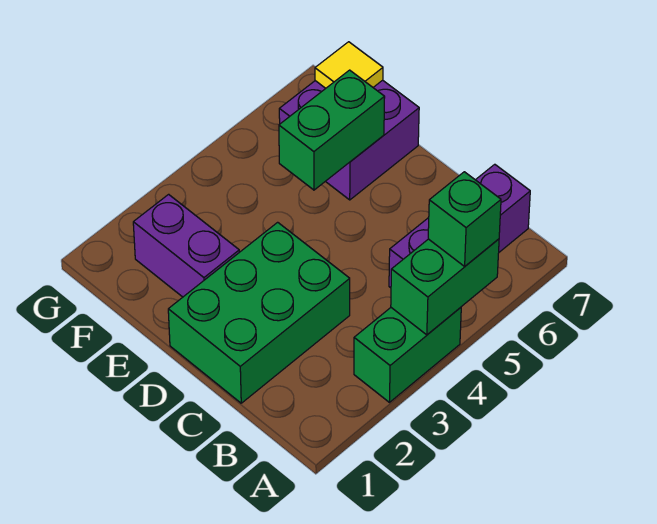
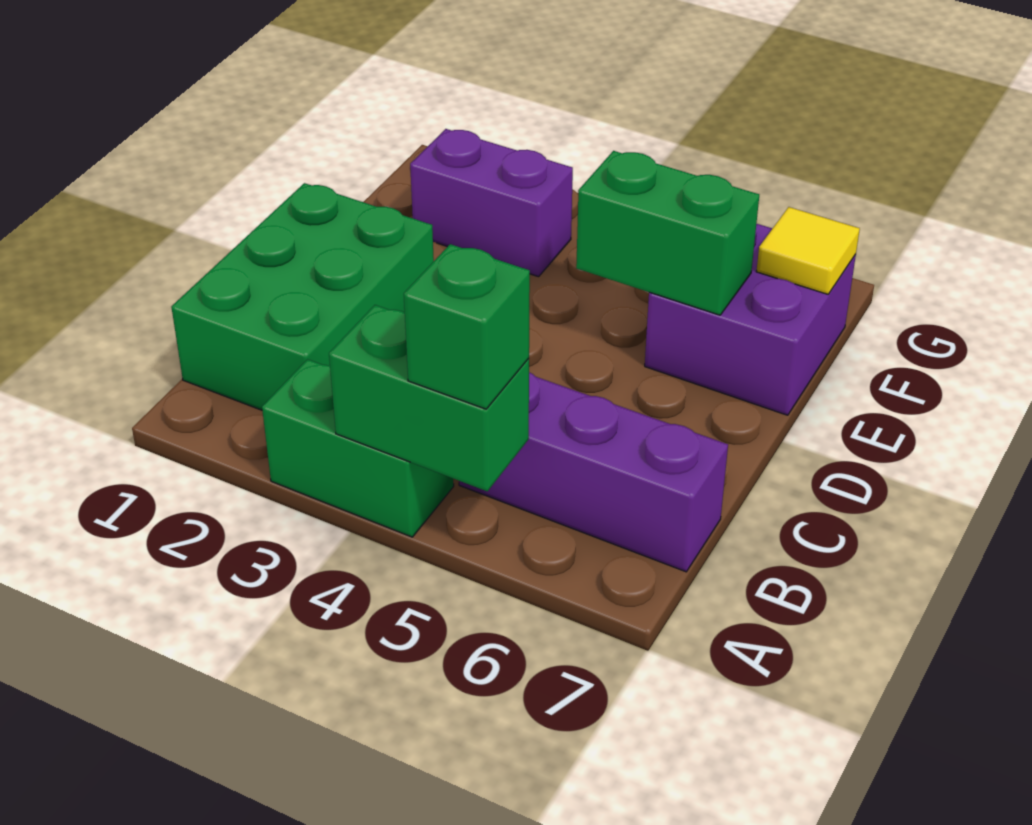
green 2x3 brick [168,222,350,403] -> green 2x3 brick turned to [171,183,434,410]
purple 1x2 brick [133,194,239,297] -> purple 1x2 brick turned to [410,129,573,277]

